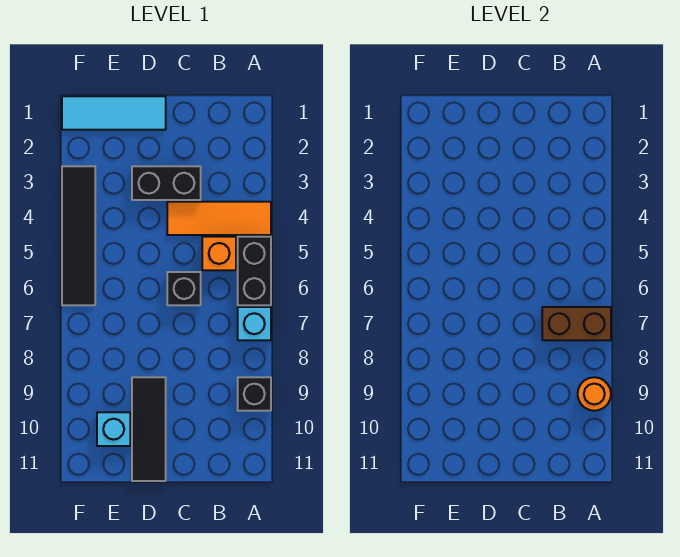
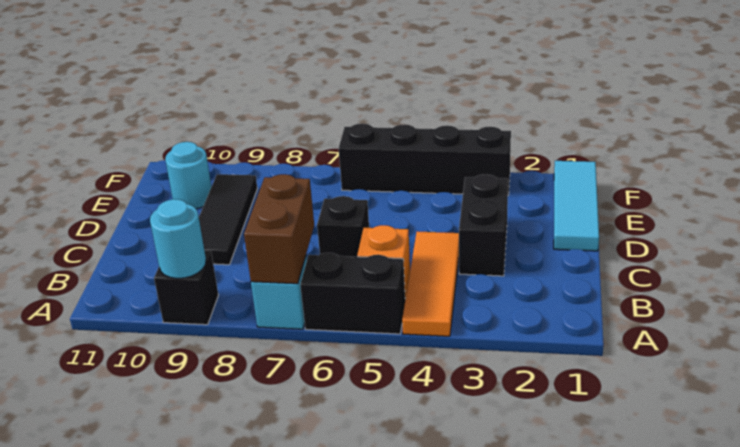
orange 1x1 round brick [578,377,611,411] -> cyan 1x1 round brick [150,199,206,278]
black 1x3 tile [132,377,166,481] -> black 1x3 tile turned to [199,174,257,265]
cyan 1x1 brick [97,412,130,446] -> cyan 1x1 round brick [165,142,212,209]
black 1x4 tile [62,166,95,305] -> black 1x4 brick [338,123,511,195]

